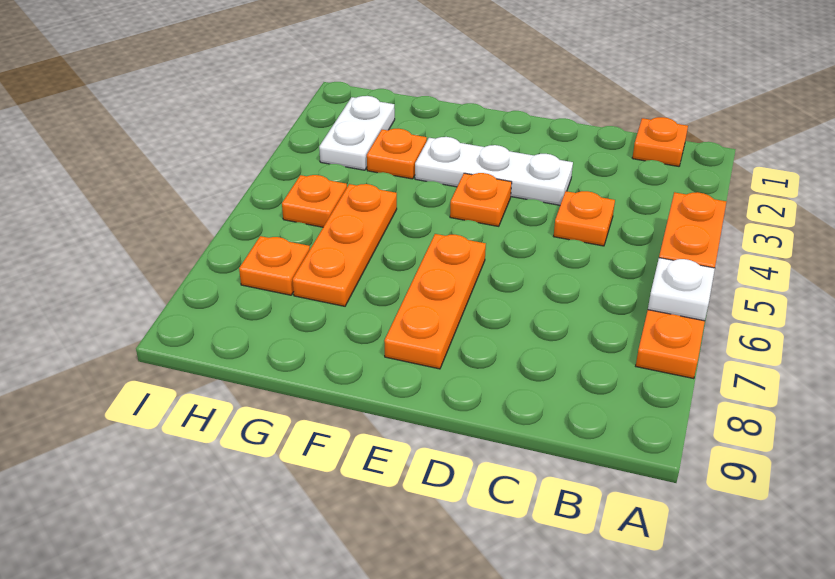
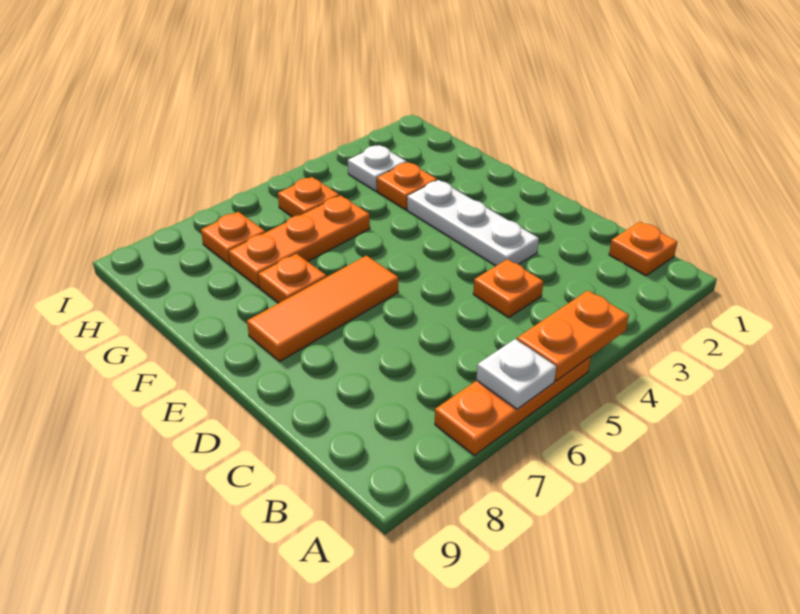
orange 1x1 plate [450,173,512,226] -> orange 1x1 plate moved to [258,254,327,303]
orange 1x3 plate [384,234,486,369] -> orange 1x3 tile [247,256,398,361]
white 1x2 plate [319,96,395,170] -> white 1x1 plate [348,145,407,191]

